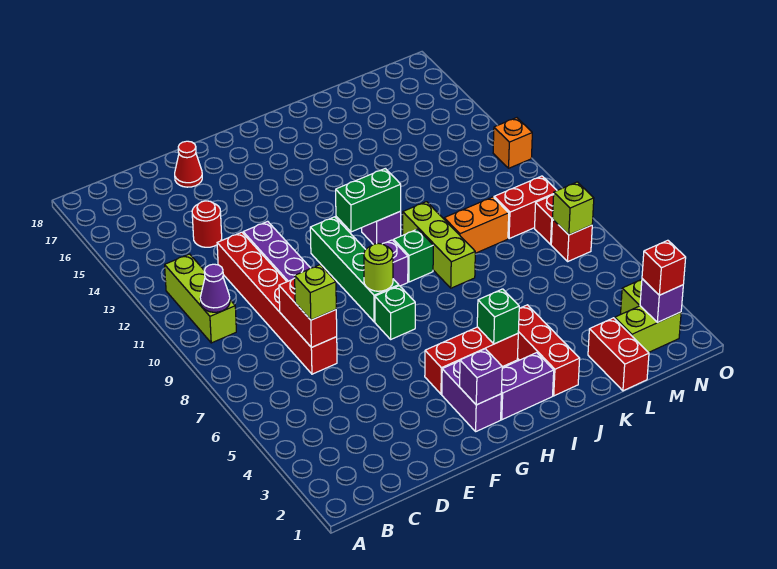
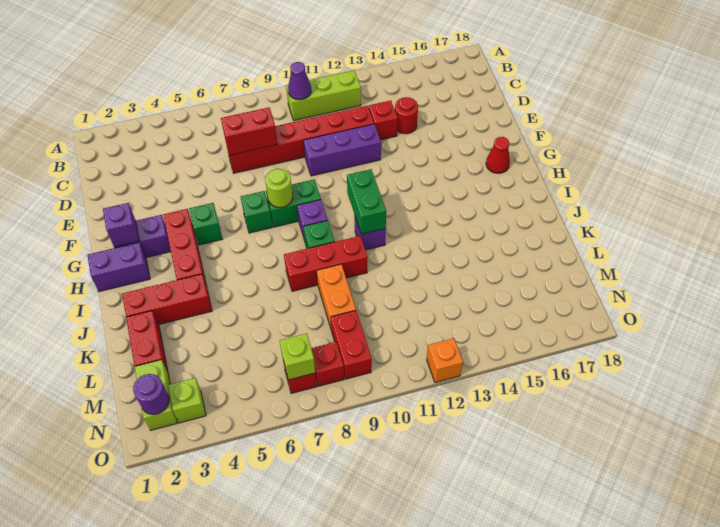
lime 1x1 brick [295,265,336,320] -> none
red 1x1 cone [175,141,202,187] -> red 1x1 cone moved to [486,137,510,173]
green 1x4 brick [310,217,399,322] -> green 1x2 brick [266,179,321,227]
purple 1x2 brick [501,353,554,420] -> purple 1x2 brick turned to [87,242,150,292]
green 1x1 brick [477,289,519,344] -> green 1x1 brick moved to [189,203,222,245]
lime 1x3 brick [403,202,475,288] -> red 1x3 brick [284,236,367,291]
red 1x2 brick [588,318,649,391] -> red 1x2 brick turned to [126,311,168,372]
purple 1x1 brick [640,279,683,323] -> purple 1x1 round brick [133,374,169,415]
red 1x1 brick [642,240,686,295] -> red 1x1 brick moved to [369,100,398,140]

